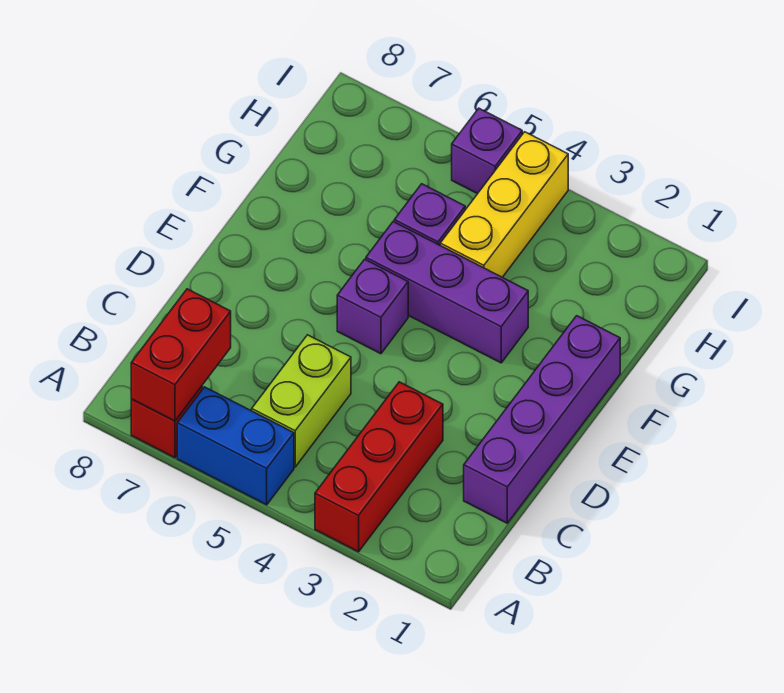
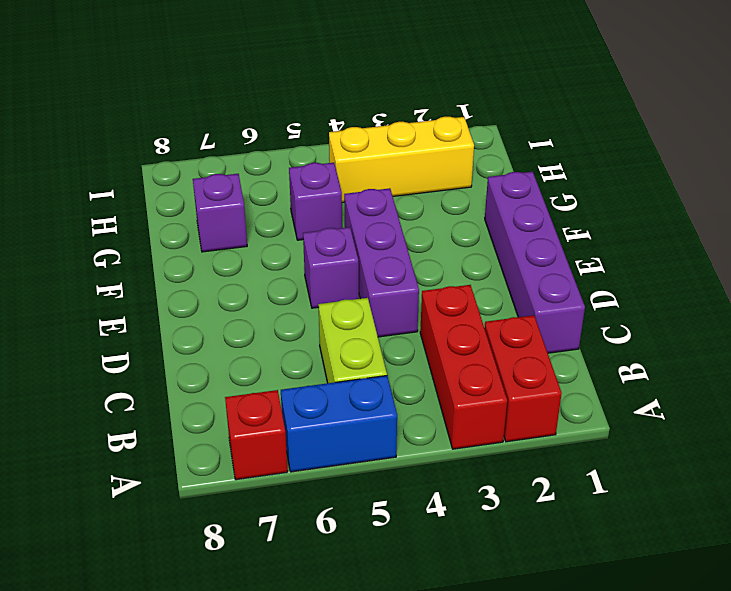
red 1x2 brick [131,289,231,421] -> red 1x2 brick moved to [484,315,562,442]
purple 1x3 brick [366,222,528,363] -> purple 1x3 brick turned to [344,188,419,337]
yellow 1x3 brick [440,132,568,277] -> yellow 1x3 brick turned to [329,117,474,202]
purple 1x1 brick [452,108,522,194] -> purple 1x1 brick moved to [193,174,247,252]

